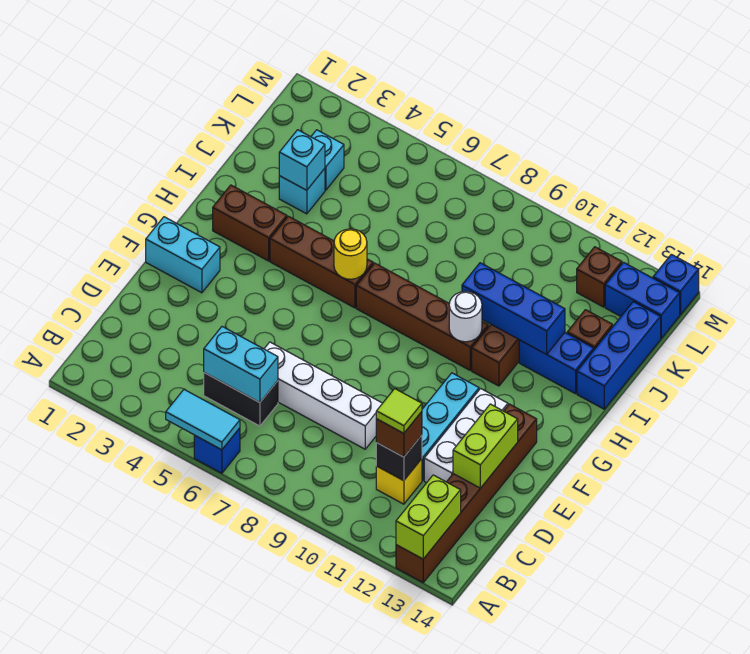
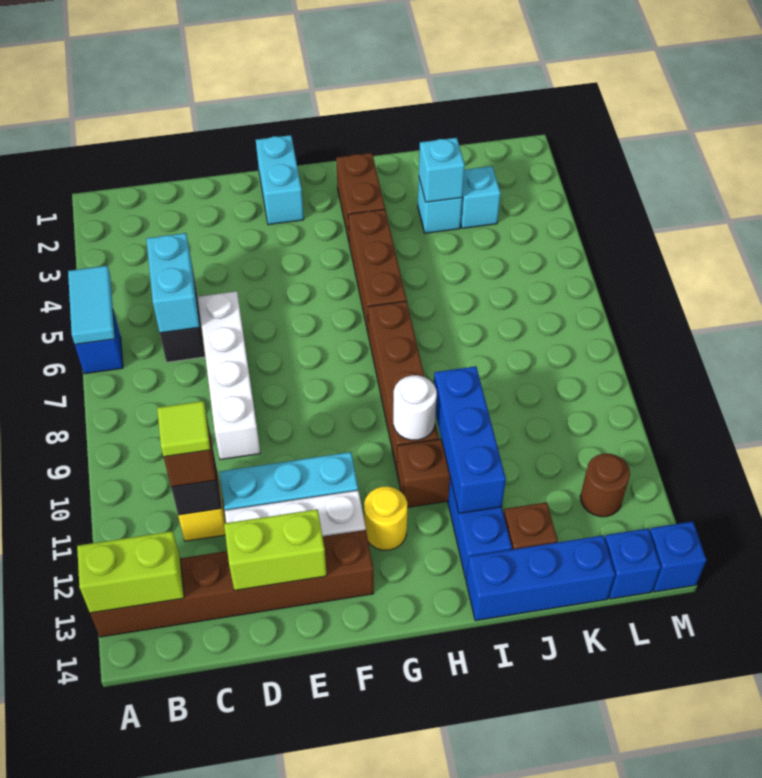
yellow 1x1 round brick [334,229,367,279] -> yellow 1x1 round brick moved to [364,487,407,550]
brown 1x1 brick [577,247,622,307] -> brown 1x1 round brick [580,454,630,517]
blue 1x2 brick [605,262,680,338] -> blue 1x1 brick [605,528,661,599]

